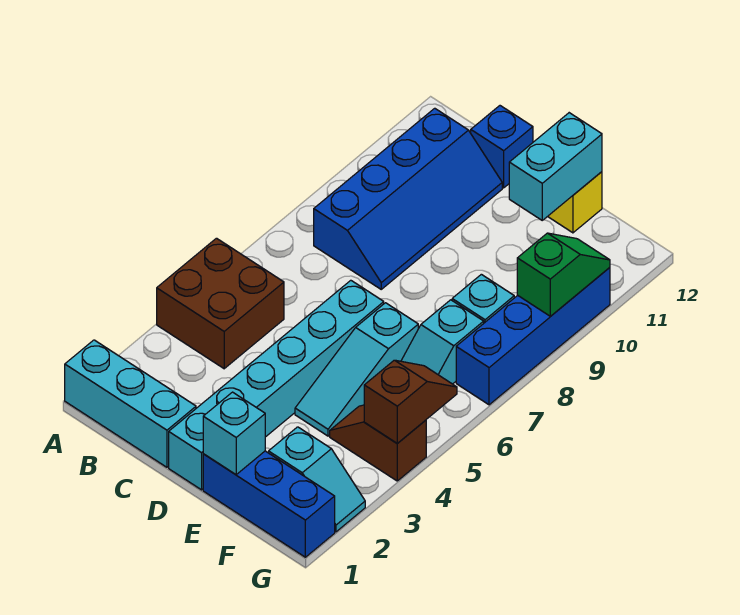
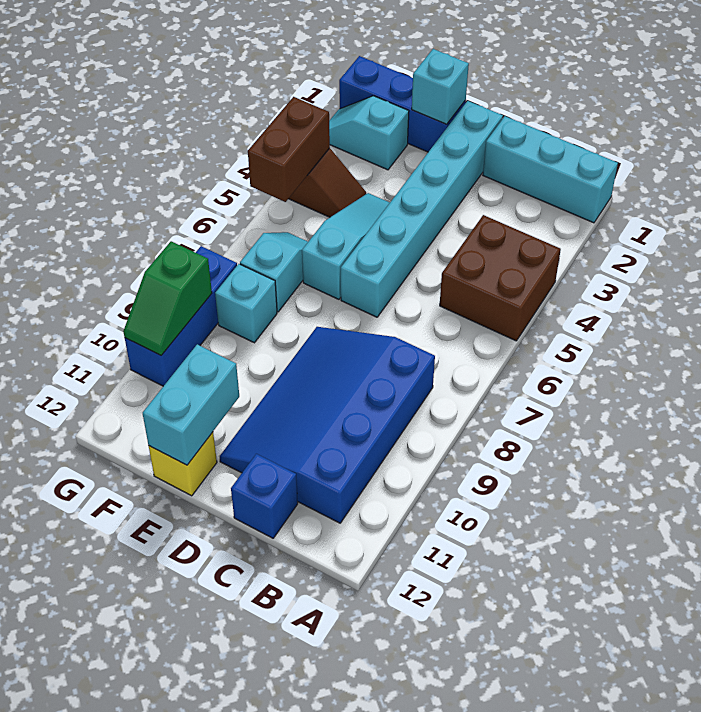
blue 2x4 slope [314,108,502,289] -> blue 3x4 slope [220,327,435,523]
brown 1x2 slope [364,360,457,443] -> brown 1x2 brick [248,97,330,202]
blue 1x4 brick [456,267,610,405] -> blue 1x3 brick [125,246,237,386]

